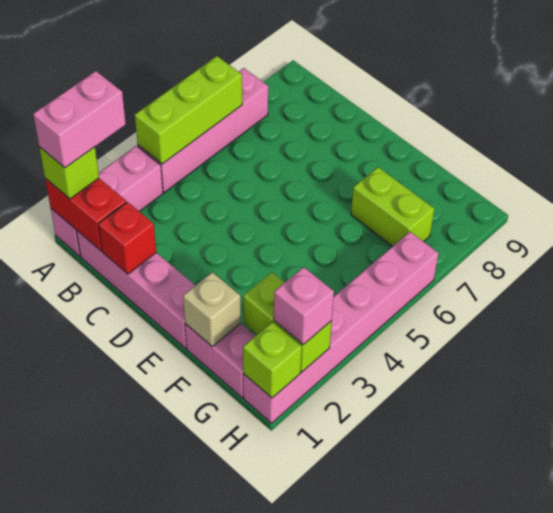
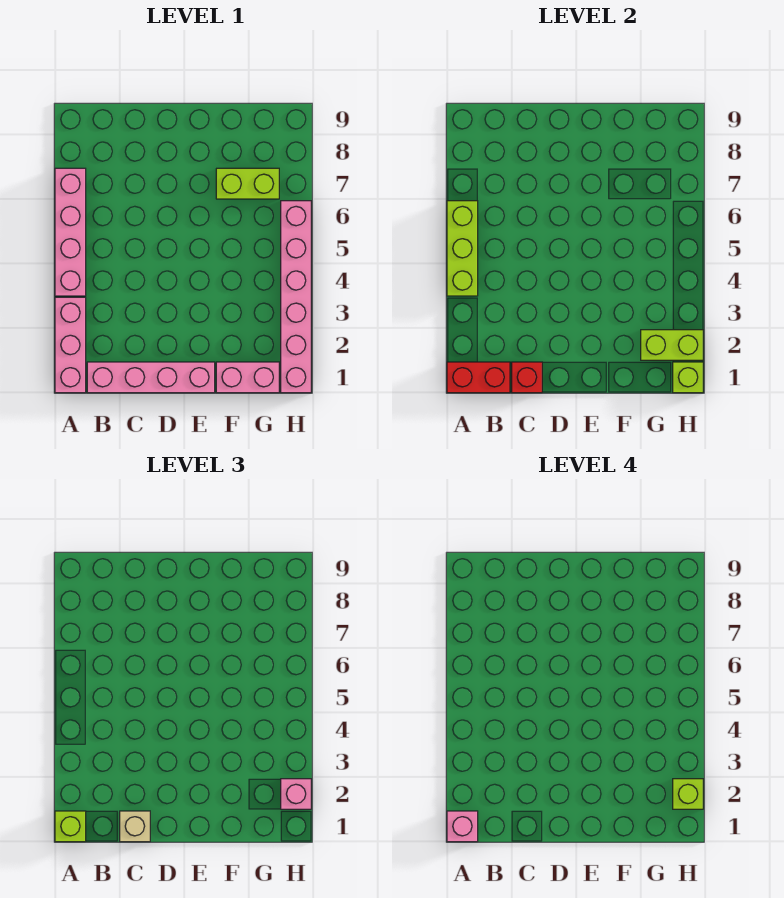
pink 1x2 brick [33,71,126,168] -> pink 1x1 brick [447,811,478,842]
tan 1x1 brick [183,272,241,347] -> tan 1x1 brick moved to [120,811,150,842]
none -> lime 1x1 brick [673,779,703,809]

